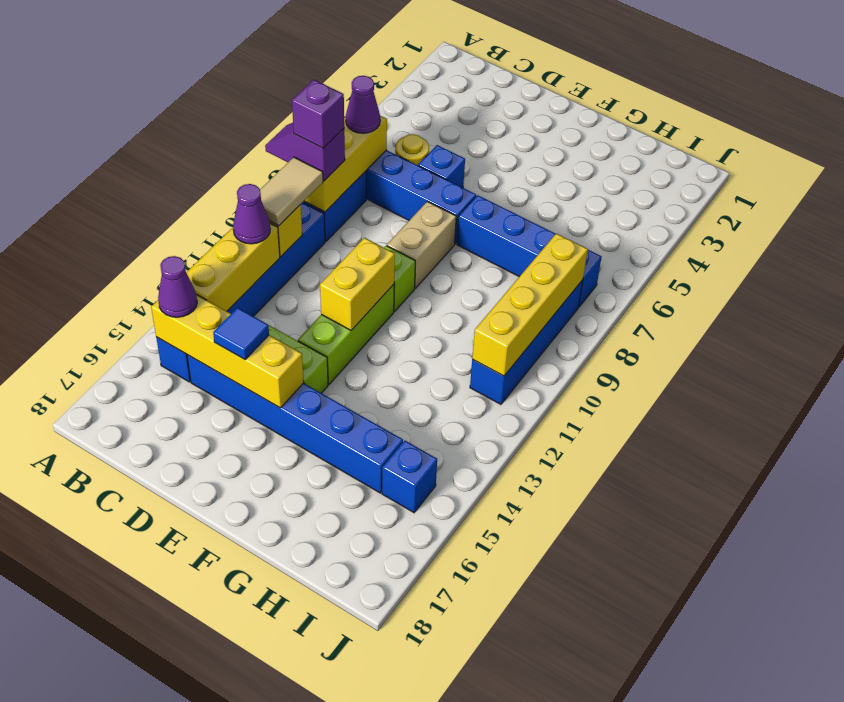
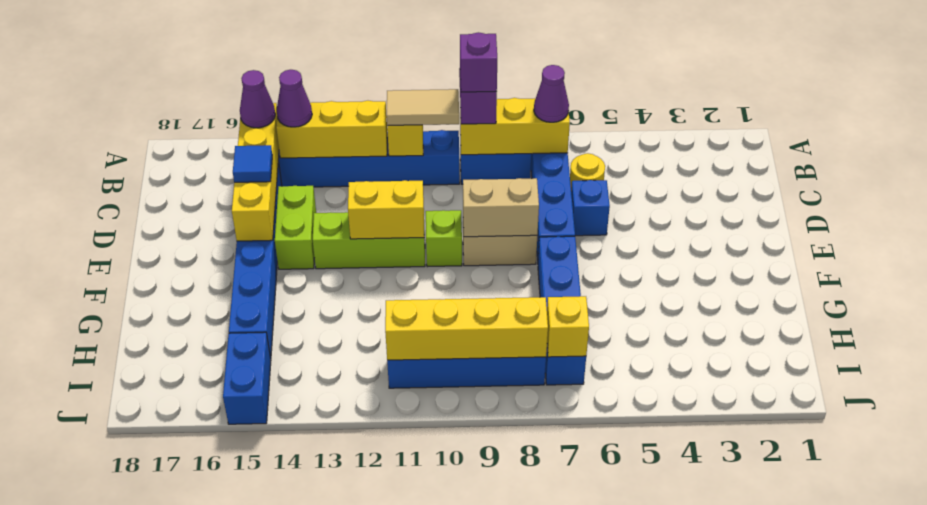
purple 1x1 cone [233,184,270,244] -> purple 1x1 cone moved to [277,70,312,127]
none -> tan 1x2 brick [463,178,539,237]
none -> yellow 1x1 brick [547,296,589,357]
blue 1x1 brick [382,441,437,512] -> blue 1x2 brick [223,332,271,424]

